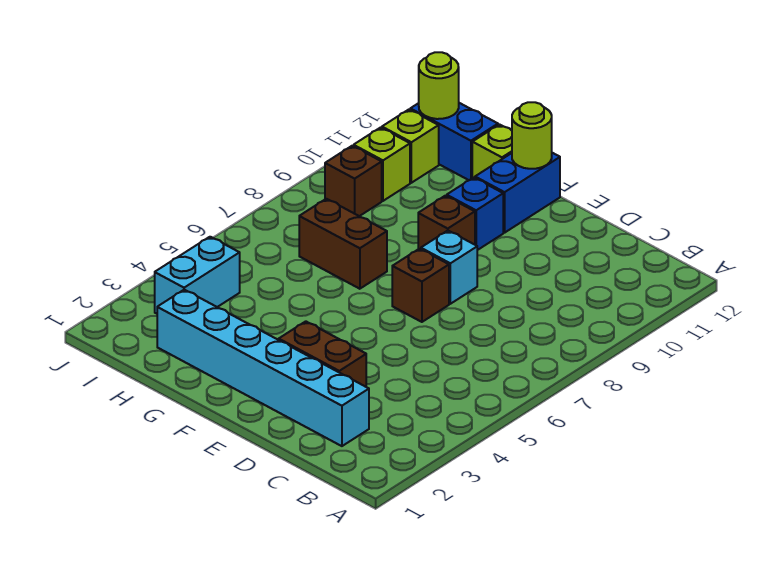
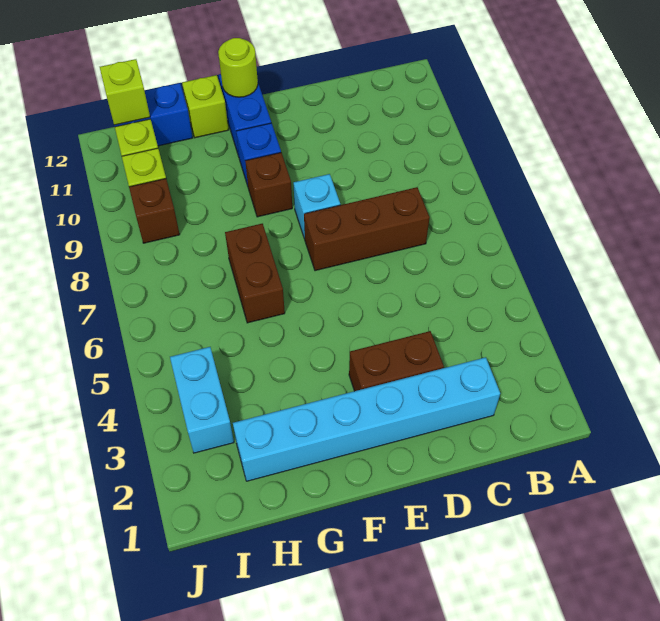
brown 1x1 brick [392,249,449,322] -> brown 1x3 brick [304,187,430,271]
brown 1x2 brick [299,199,387,289] -> brown 1x2 brick turned to [225,224,285,323]
lime 1x1 round brick [419,52,459,119] -> lime 1x1 brick [100,59,150,125]

